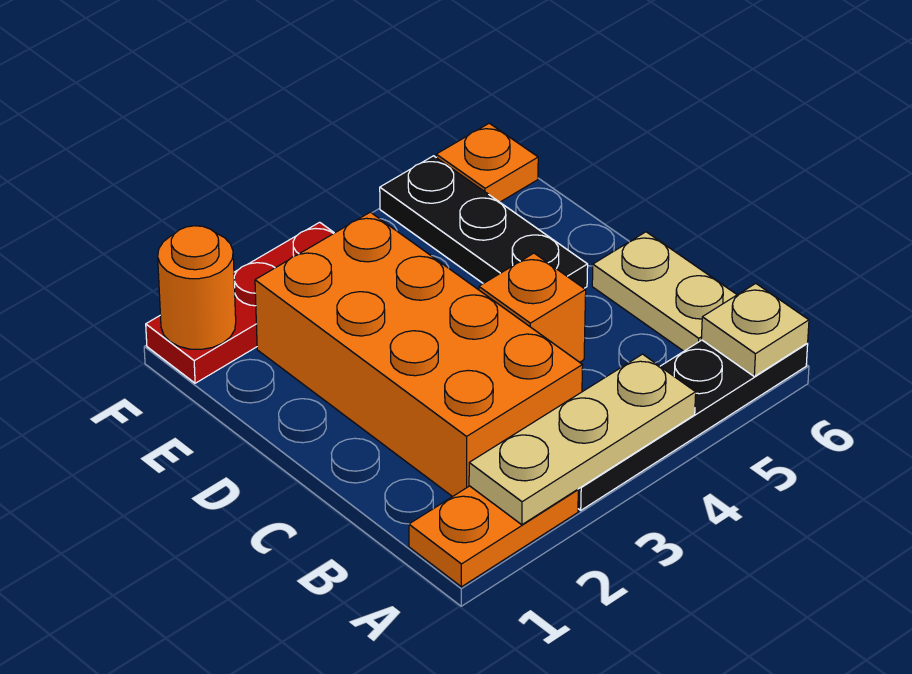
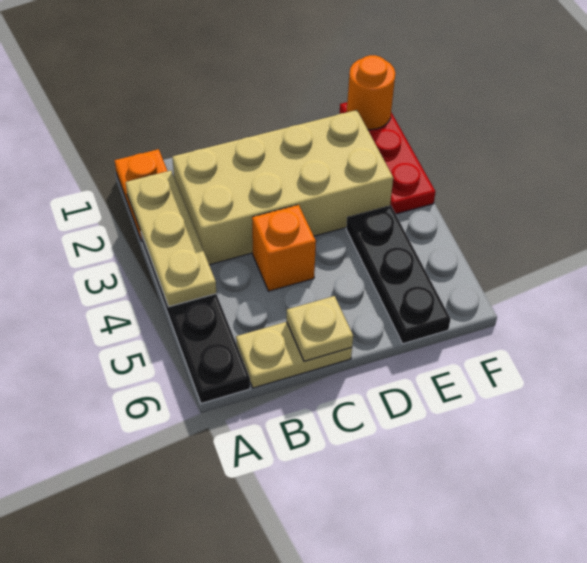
tan 1x1 plate [701,284,809,376] -> tan 1x1 plate moved to [287,296,353,361]
orange 2x4 brick [255,212,583,497] -> tan 2x4 brick [172,110,393,265]
black 1x3 plate [380,156,588,288] -> black 1x3 plate turned to [346,206,451,344]
orange 1x1 plate [436,123,538,202] -> none

